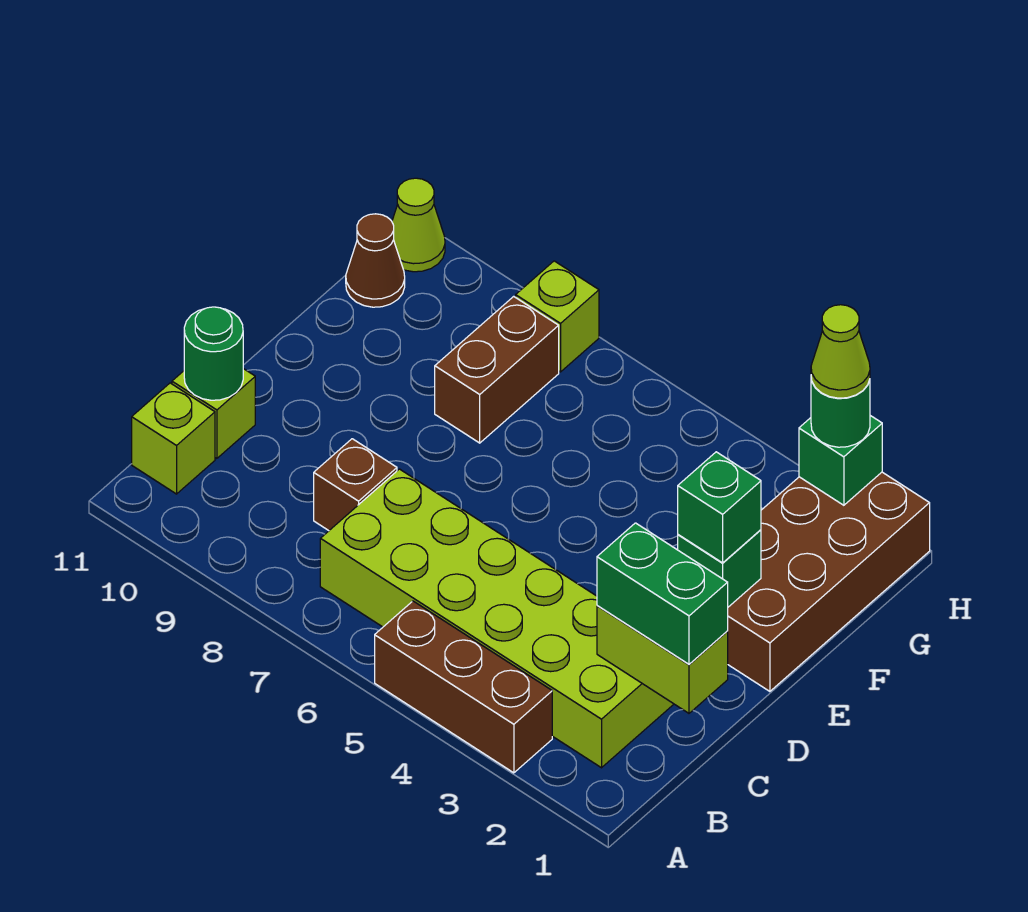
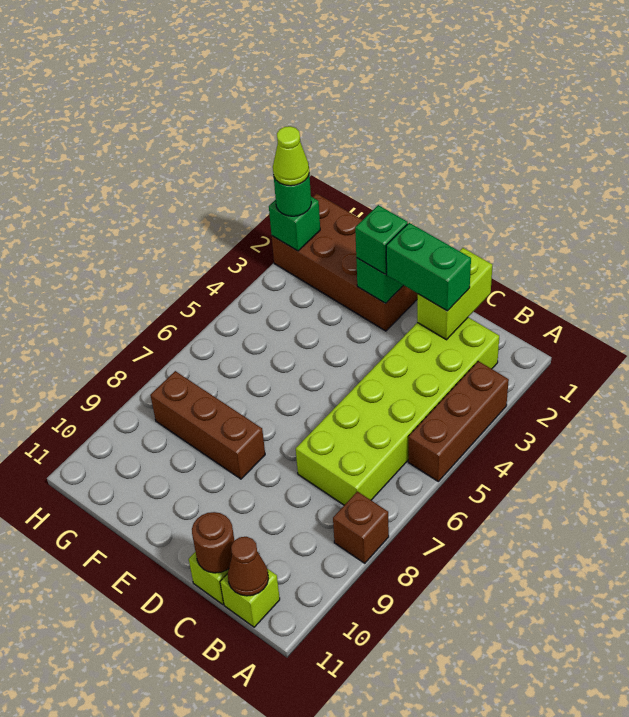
green 1x2 brick [597,523,728,664] -> green 1x2 brick turned to [386,223,471,311]
brown 1x1 brick [314,439,397,531] -> brown 1x1 brick moved to [333,491,389,563]
green 1x1 round brick [184,307,243,400] -> brown 1x1 round brick [192,512,234,573]
brown 1x2 brick [435,296,559,443] -> brown 1x3 brick [150,371,265,479]
brown 1x1 cone [346,214,405,307] -> brown 1x1 cone moved to [228,537,268,596]
lime 1x1 brick [516,261,599,372] -> none
lime 1x1 cone [392,178,445,272] -> none

